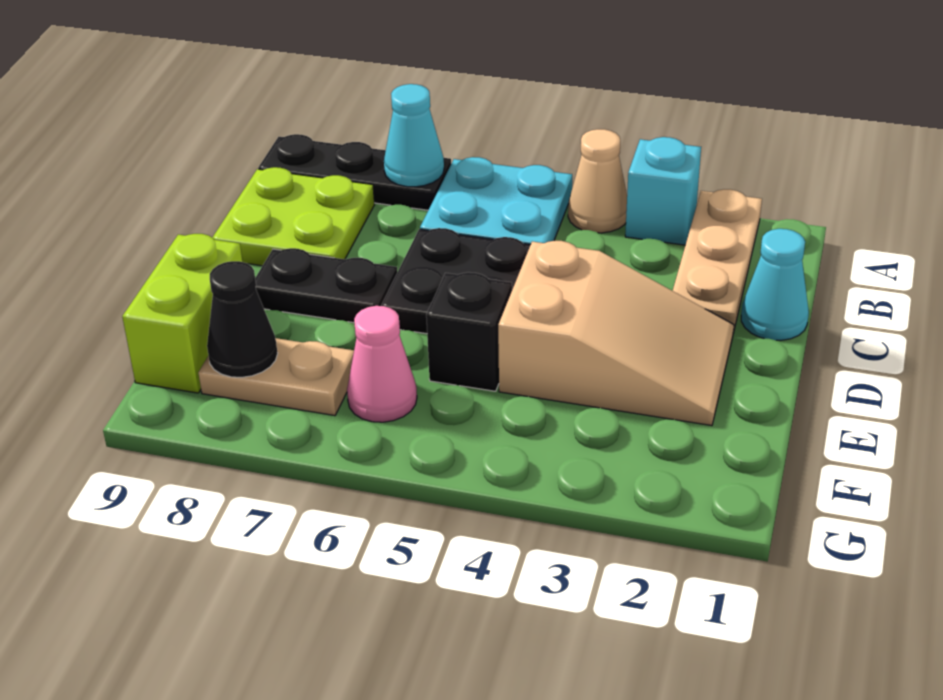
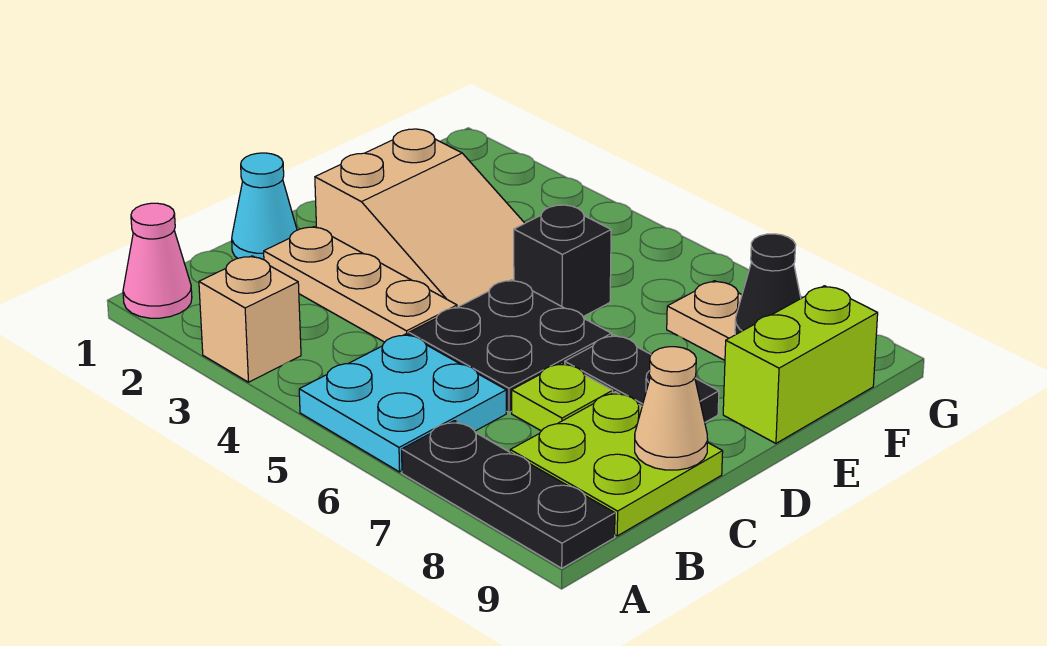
tan 1x3 plate [673,189,762,333] -> tan 1x3 plate turned to [264,227,457,342]
cyan 1x1 brick [625,137,701,245] -> tan 1x1 brick [199,256,301,382]
tan 1x1 cone [568,129,627,233] -> tan 1x1 cone moved to [635,347,708,470]
cyan 1x1 cone [384,84,444,187] -> none
none -> lime 1x1 plate [512,363,613,431]
tan 2x3 slope [498,241,734,426] -> tan 2x3 slope turned to [315,129,525,307]
pink 1x1 cone [347,305,417,422] -> pink 1x1 cone moved to [123,203,192,318]

